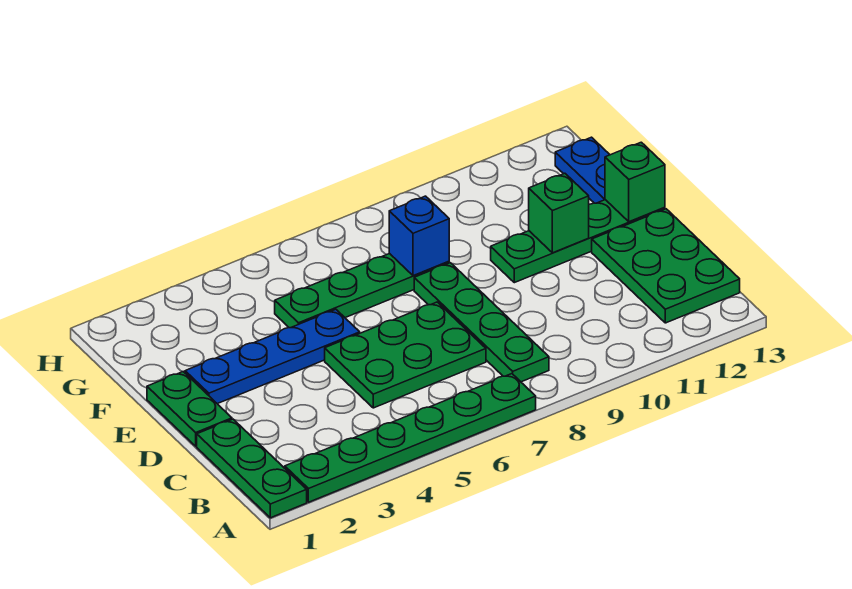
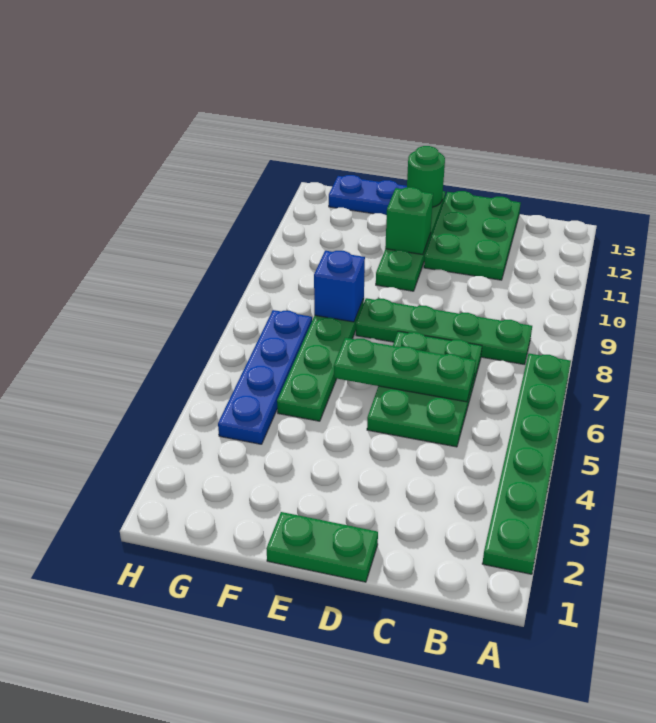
green 1x3 plate [197,419,307,518] -> green 1x3 plate moved to [334,338,476,402]
green 2x3 plate [592,209,740,323] -> green 2x3 plate turned to [424,191,521,280]
blue 1x4 plate [185,309,360,404] -> blue 1x4 plate moved to [218,310,312,444]
green 1x1 brick [605,142,665,222] -> green 1x1 round brick [407,146,445,207]

